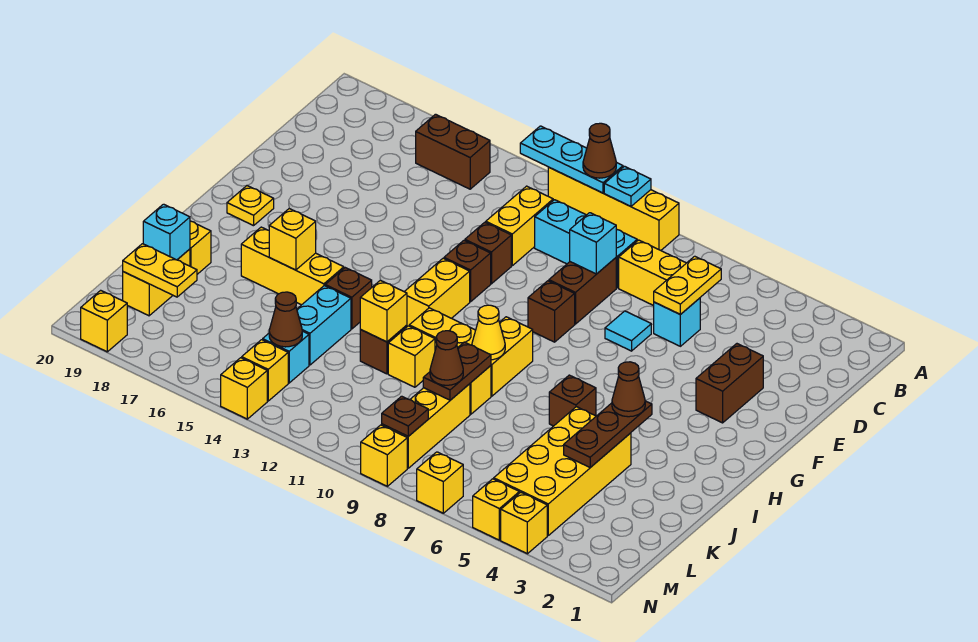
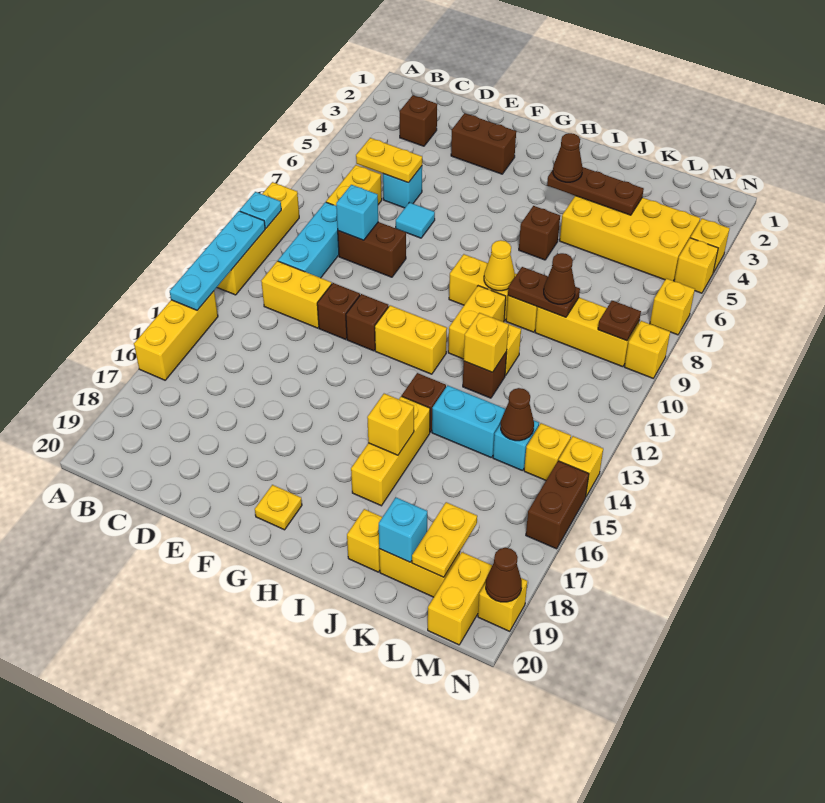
cyan 1x3 plate [520,126,623,193] -> cyan 1x4 plate [170,211,265,310]
brown 1x1 cone [583,123,616,178] -> brown 1x1 cone moved to [486,548,522,602]
none -> yellow 1x3 brick [134,291,218,380]
brown 1x2 brick [416,114,490,189] -> brown 1x2 brick moved to [526,461,589,549]
brown 1x1 brick [528,281,575,342] -> brown 1x1 brick moved to [400,95,437,146]
none -> yellow 1x2 brick [428,552,492,645]

